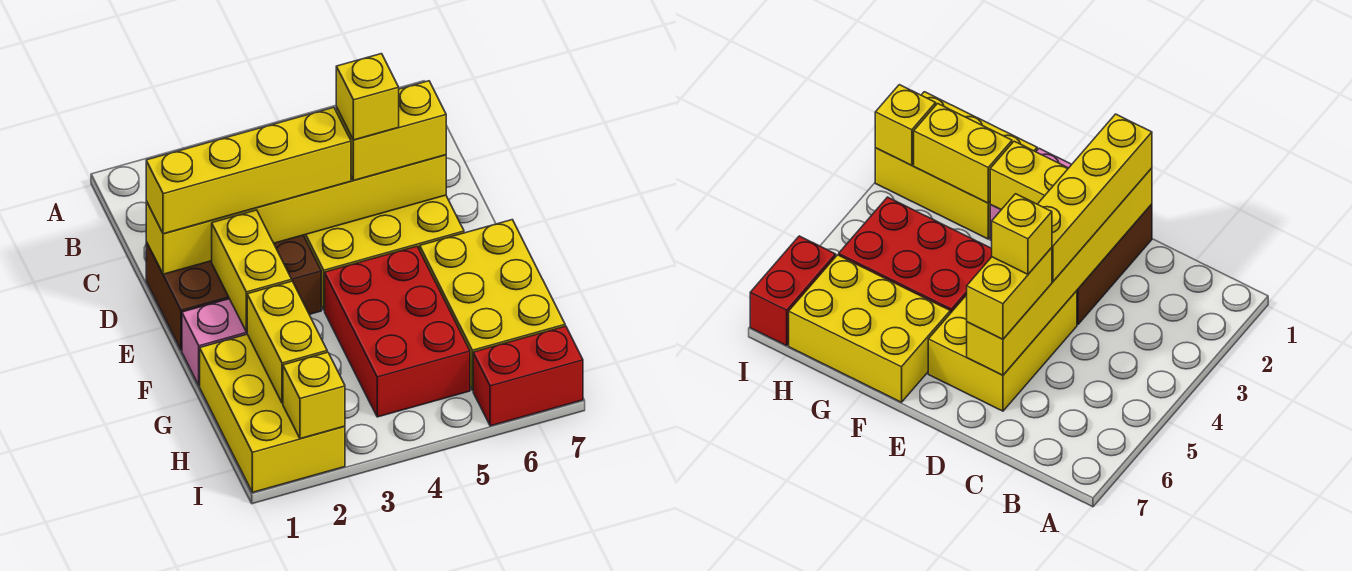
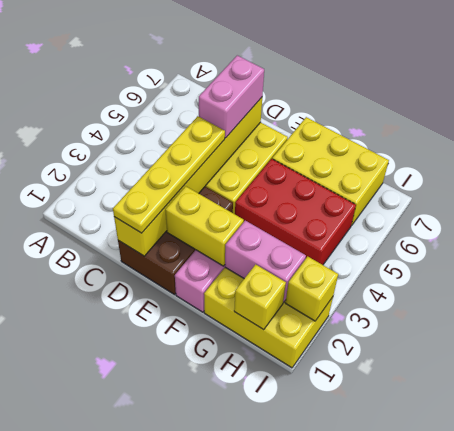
yellow 1x4 brick [146,107,351,234] -> yellow 1x4 plate [113,116,225,233]
yellow 1x2 brick [336,81,446,180] -> pink 1x2 brick [199,55,264,138]
yellow 1x1 brick [336,54,399,140] -> yellow 1x1 brick moved to [234,264,286,330]
yellow 1x2 brick [247,281,327,403] -> pink 1x2 brick [225,221,306,302]
red 1x2 brick [473,326,583,426] -> none

